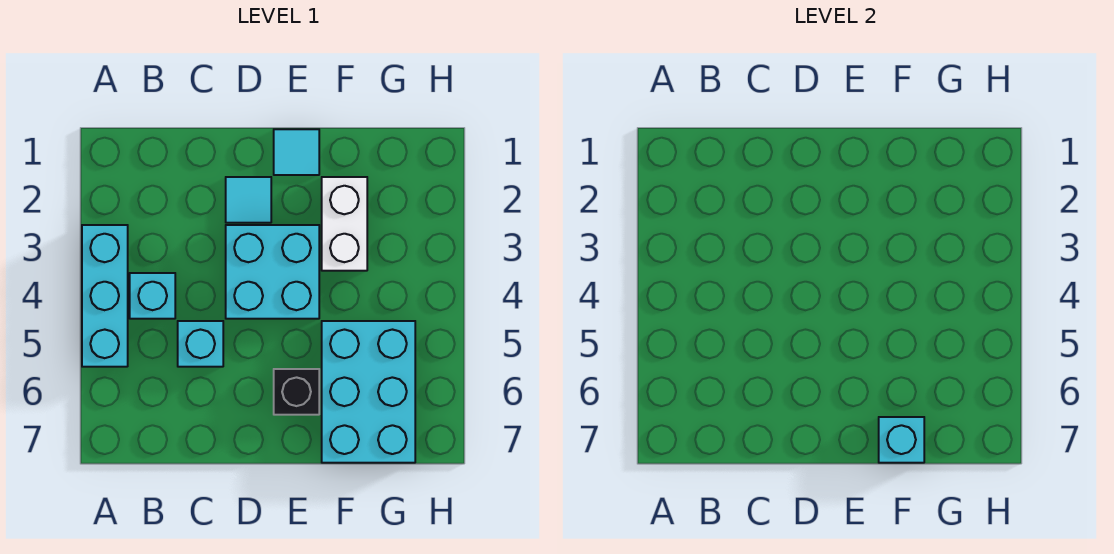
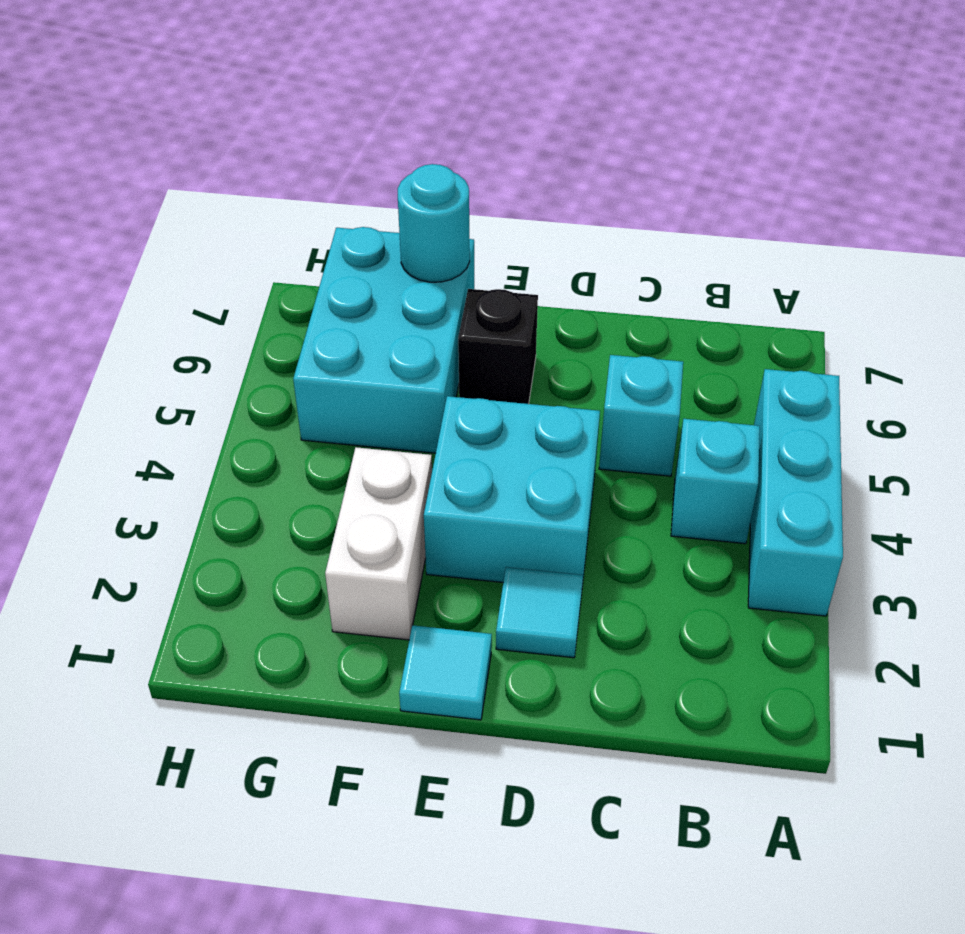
cyan 1x1 brick [879,417,924,463] -> cyan 1x1 round brick [398,164,470,282]

